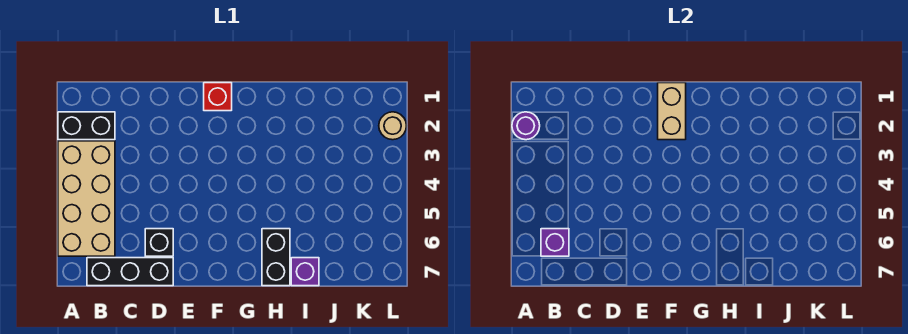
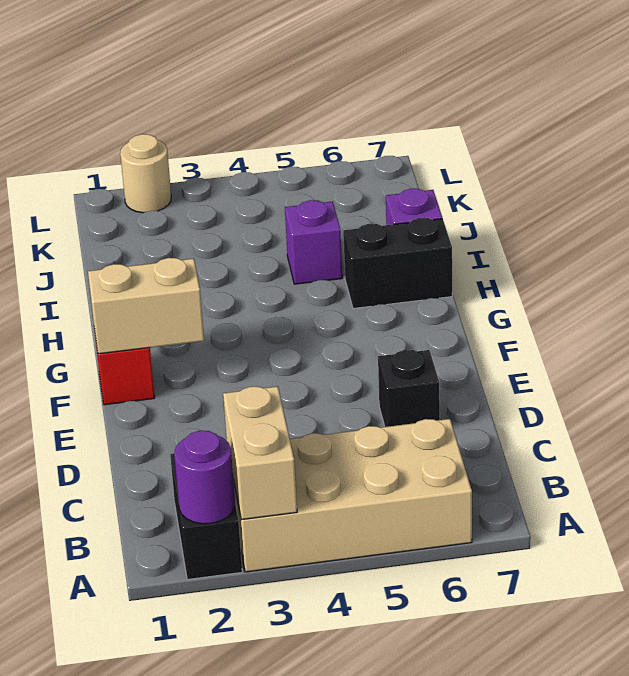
none -> tan 1x2 brick [223,386,297,520]
purple 1x1 brick [541,229,569,256] -> purple 1x1 brick moved to [285,200,342,284]
black 1x3 brick [87,258,173,286] -> none

